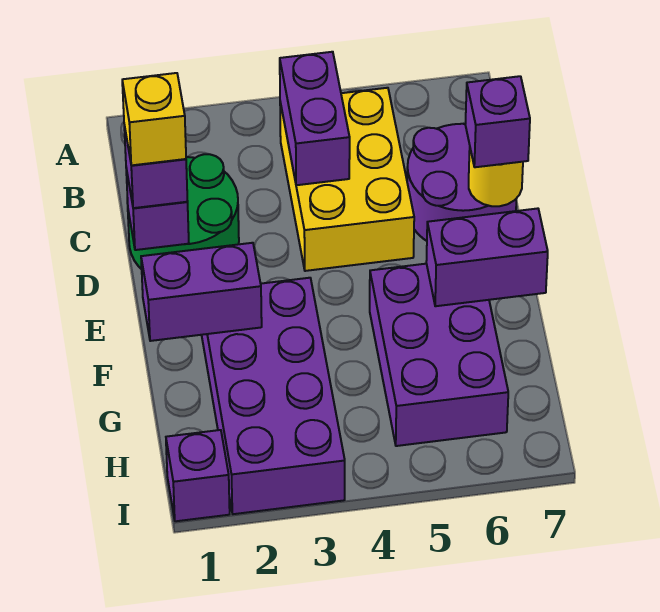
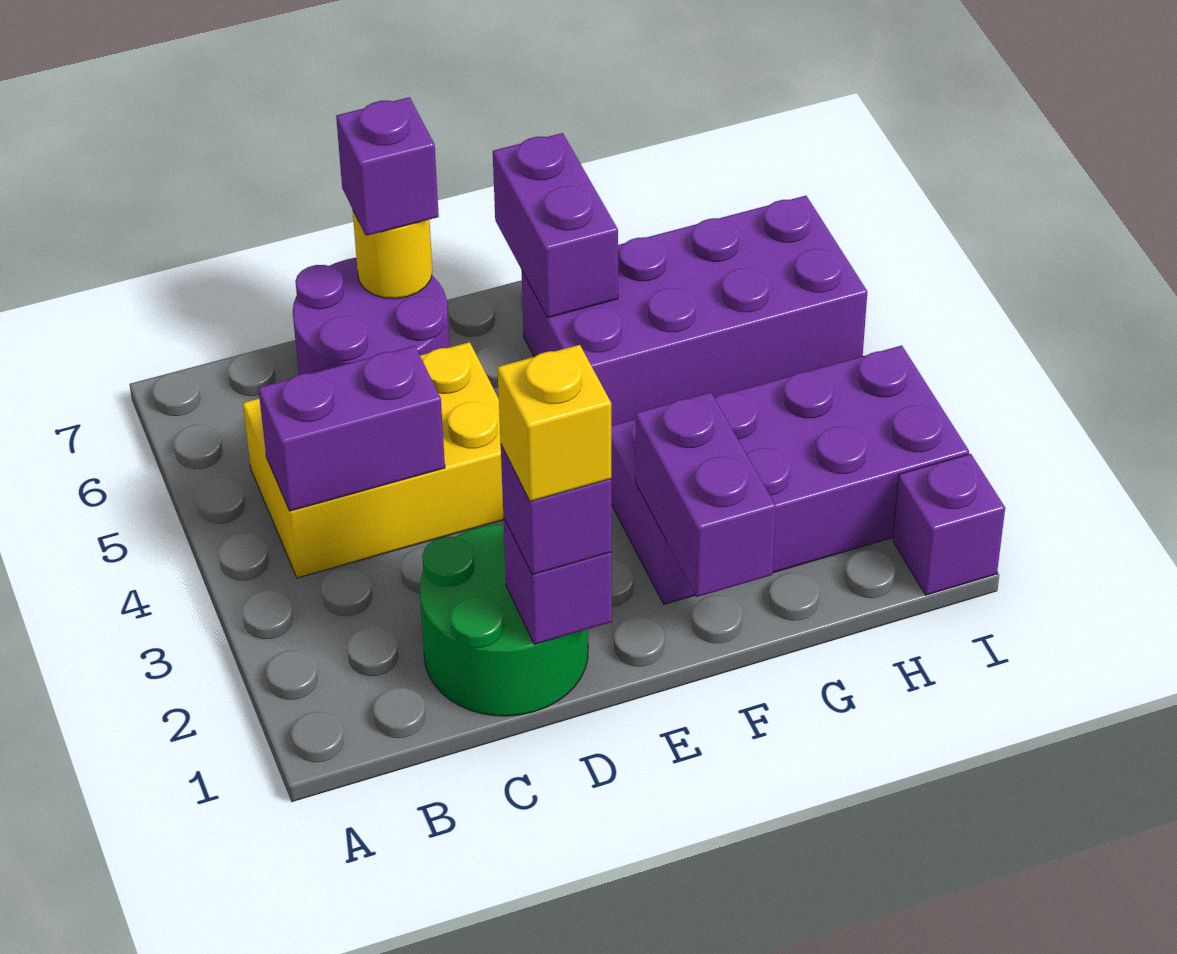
purple 2x3 brick [370,264,508,446] -> purple 2x4 brick [522,196,867,426]

